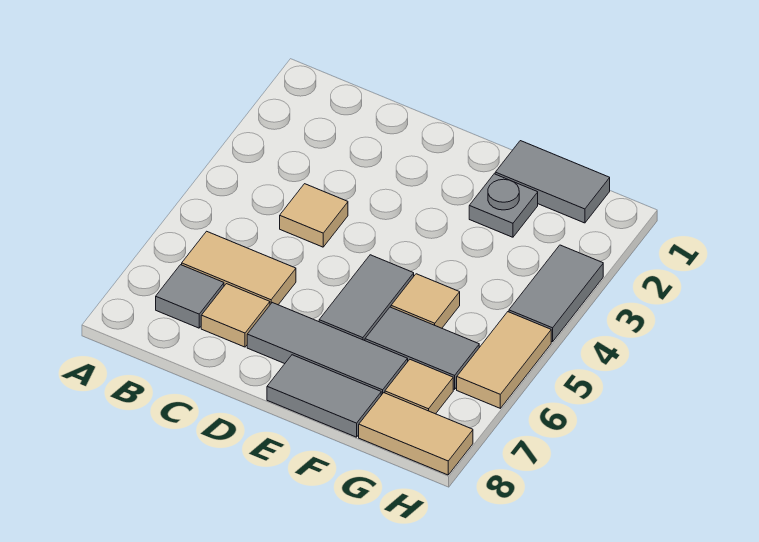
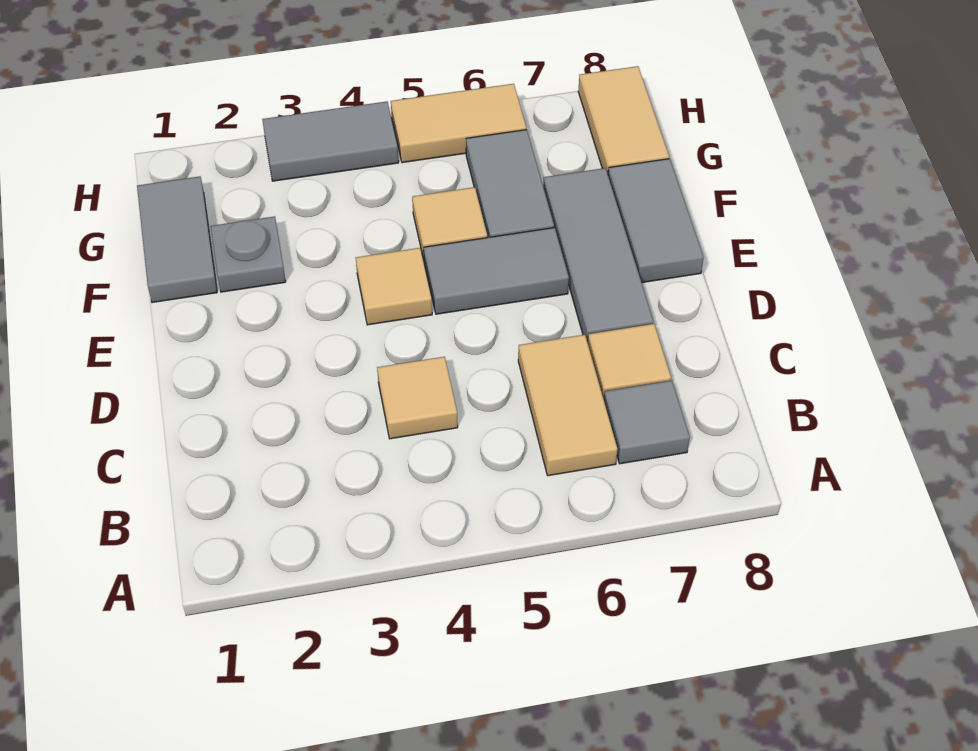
tan 1x1 tile [385,360,453,414] -> tan 1x1 tile moved to [356,248,432,325]

